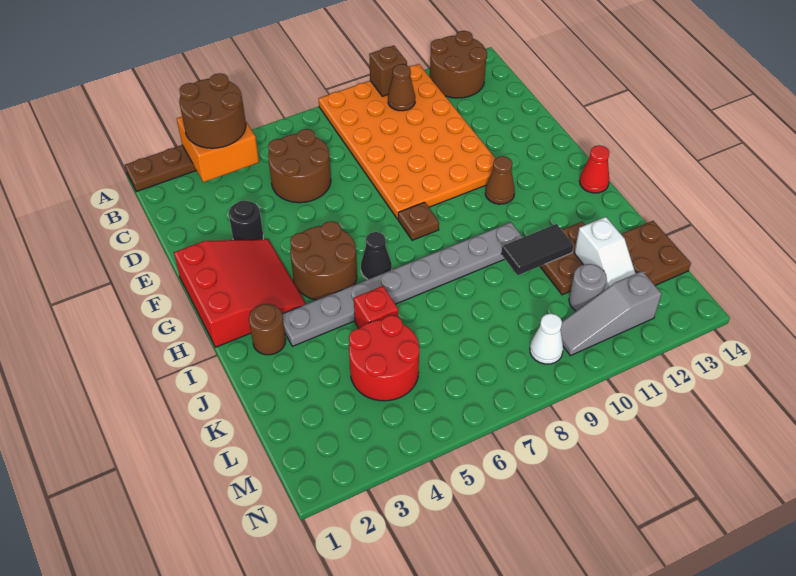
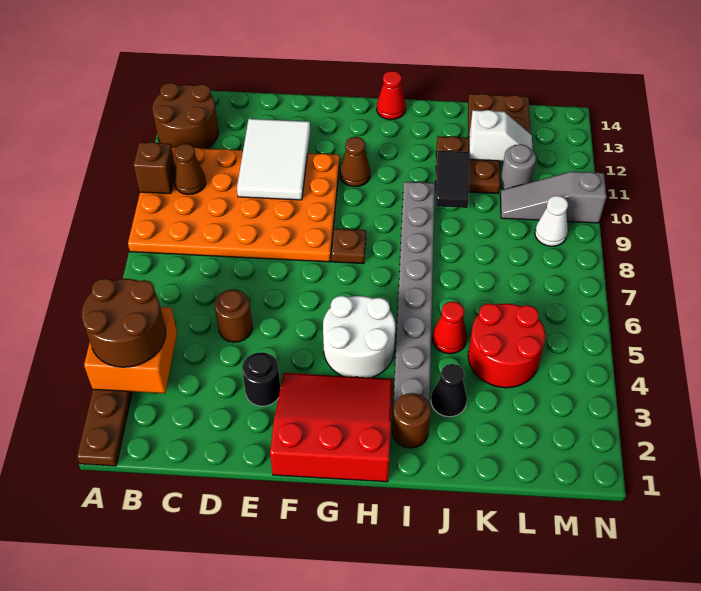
brown 2x2 round brick [268,129,331,203] -> brown 1x1 round brick [215,289,253,342]
none -> white 2x3 tile [237,119,310,200]
brown 2x2 round brick [290,221,357,300] -> white 2x2 round brick [323,296,395,378]
black 1x1 cone [361,232,392,279] -> black 1x1 cone moved to [431,364,467,417]
red 1x1 brick [354,286,398,328] -> red 1x1 cone [432,301,467,354]
grey 1x3 slope [561,271,661,356] -> grey 1x3 slope turned to [500,172,606,223]

